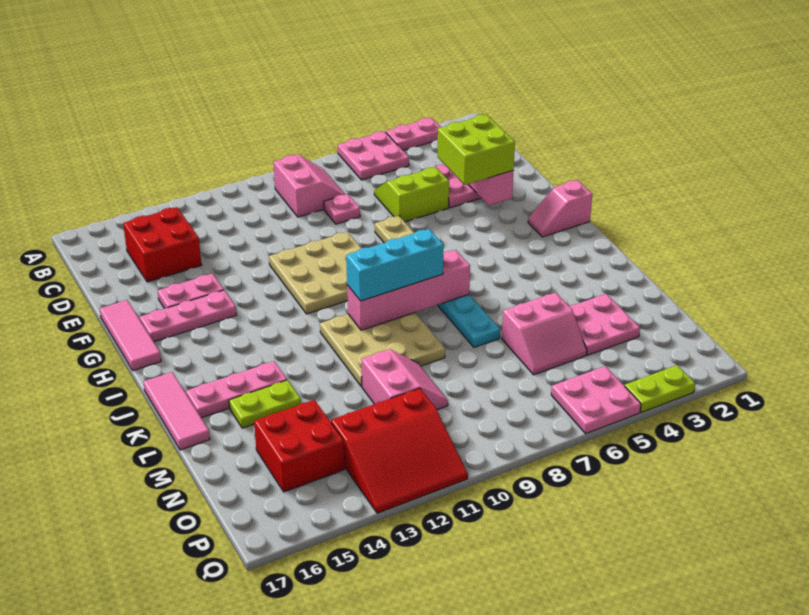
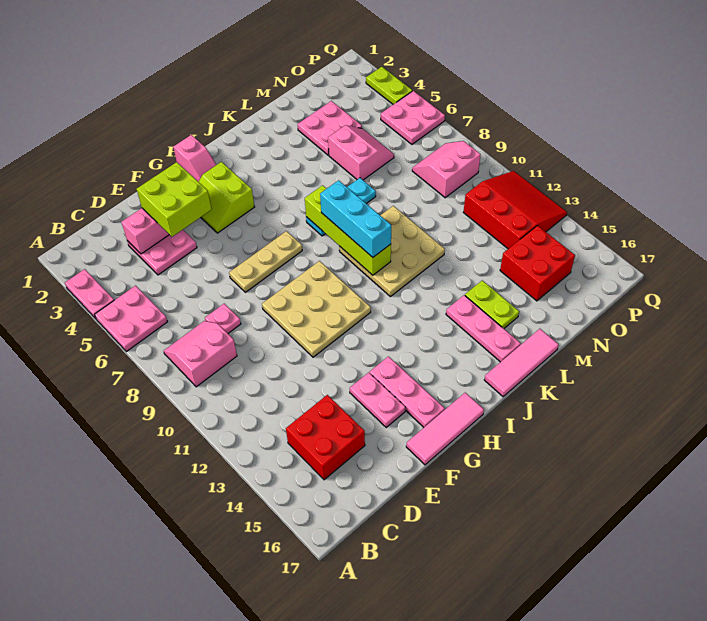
lime 2x2 slope [374,167,449,222] -> lime 2x2 slope moved to [199,162,254,233]
pink 1x4 brick [347,250,470,330] -> lime 1x4 brick [305,185,391,275]
pink 2x2 slope [361,349,448,410] -> pink 2x2 slope moved to [412,141,481,198]

